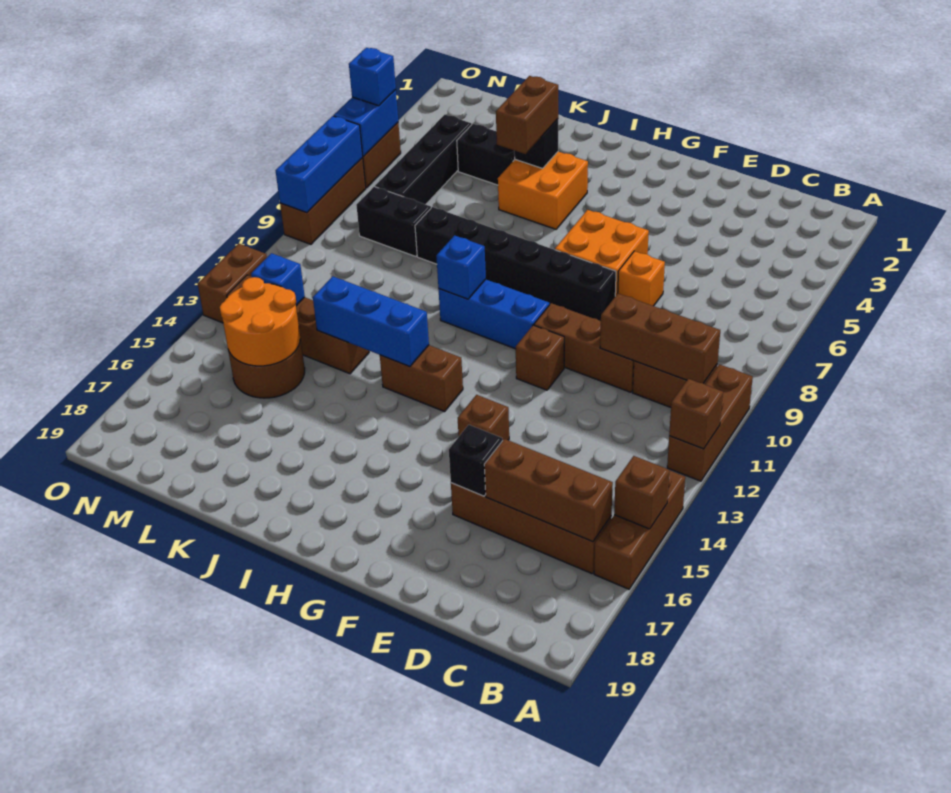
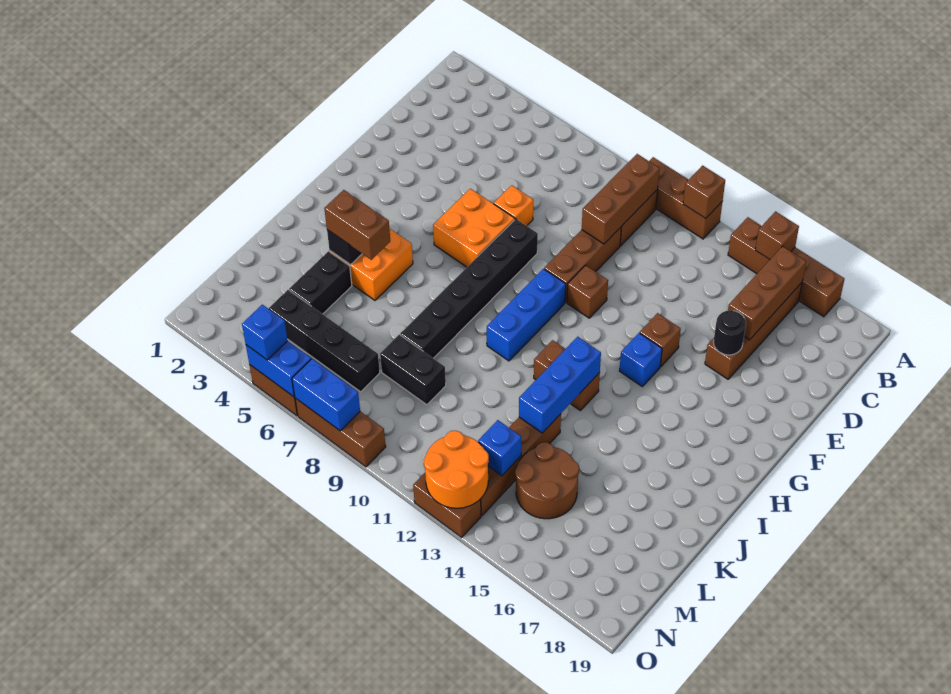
brown 1x3 brick [594,470,685,589] -> brown 1x4 brick [728,217,844,317]
black 1x1 brick [449,425,503,496] -> black 1x1 round brick [713,310,746,355]
brown 1x2 brick [380,345,463,412] -> brown 1x2 brick turned to [534,340,600,410]
blue 1x1 brick [436,235,486,299] -> blue 1x1 brick moved to [619,333,662,386]
black 1x2 brick [356,187,431,257] -> black 1x2 brick turned to [380,335,446,405]
orange 2x2 round brick [220,277,300,366] -> orange 2x2 round brick moved to [424,431,489,508]
blue 1x3 brick [276,116,363,213] -> blue 1x2 brick [292,359,360,431]

